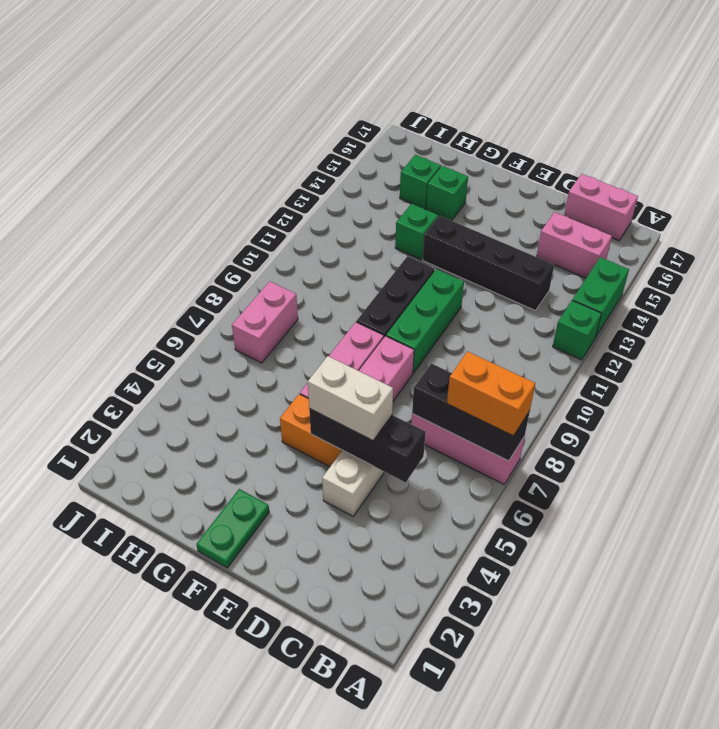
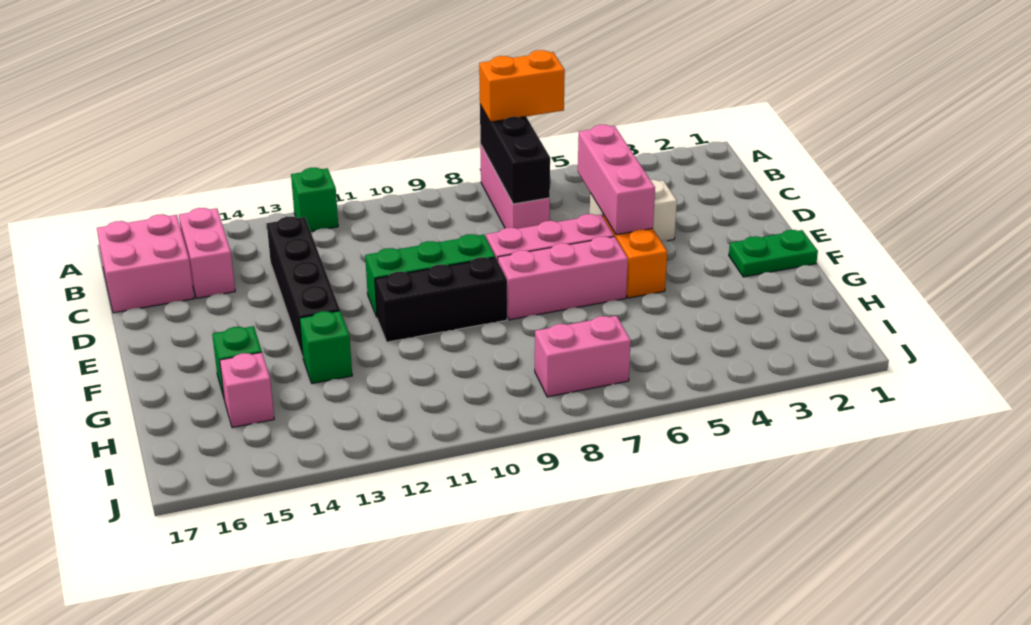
orange 1x2 brick [447,352,535,436] -> orange 1x2 brick turned to [479,50,565,122]
green 1x2 brick [572,257,629,336] -> none
pink 1x2 brick [564,174,638,241] -> pink 2x2 brick [97,214,194,313]
black 1x3 brick [309,409,426,482] -> pink 1x3 brick [578,125,655,235]
white 1x2 brick [308,356,393,441] -> none
green 1x1 brick [400,155,441,209] -> pink 1x1 brick [220,352,274,428]

